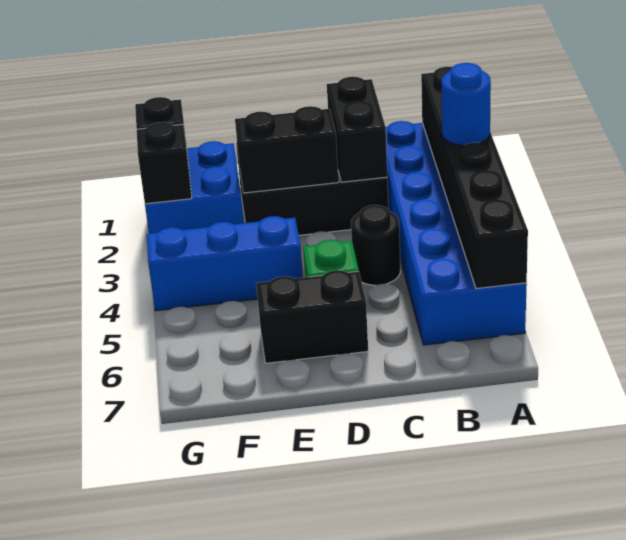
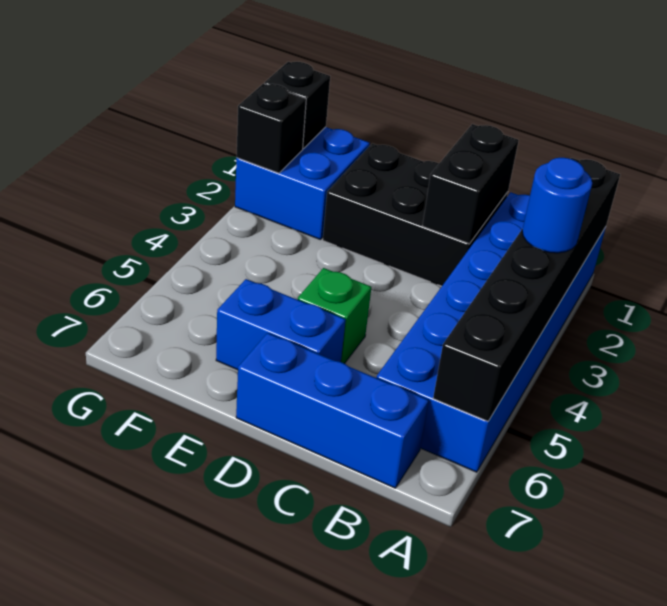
black 1x1 round brick [351,205,400,285] -> none
black 1x2 brick [235,106,339,193] -> none
black 1x2 brick [256,270,368,363] -> blue 1x2 brick [216,279,346,370]
blue 1x3 brick [147,216,303,311] -> blue 1x3 brick moved to [236,333,429,488]

